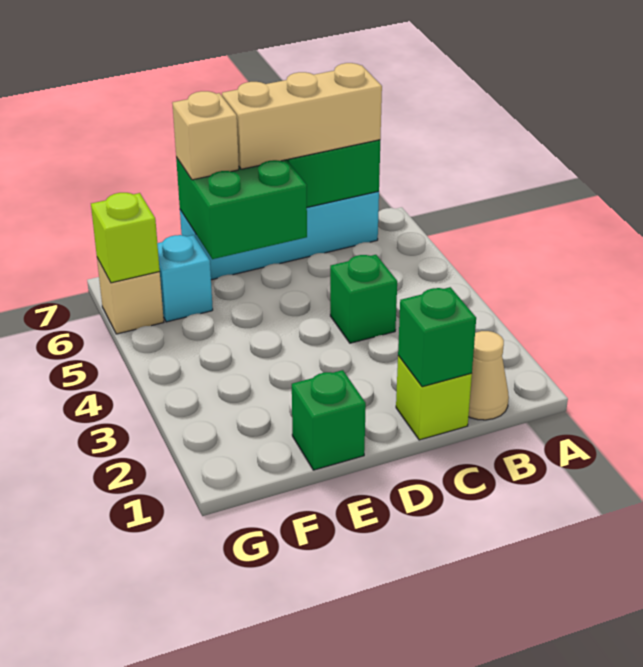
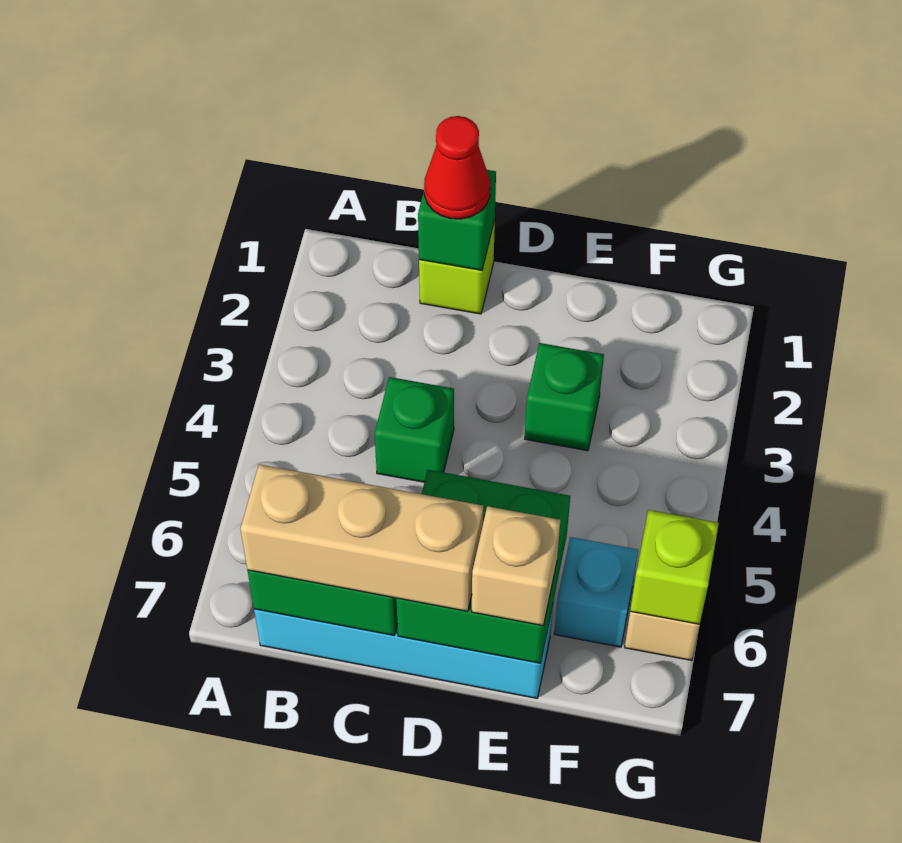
tan 1x1 cone [468,331,509,420] -> none
none -> red 1x1 cone [424,116,490,219]
green 1x1 brick [292,370,366,470] -> green 1x1 brick moved to [525,343,604,451]

